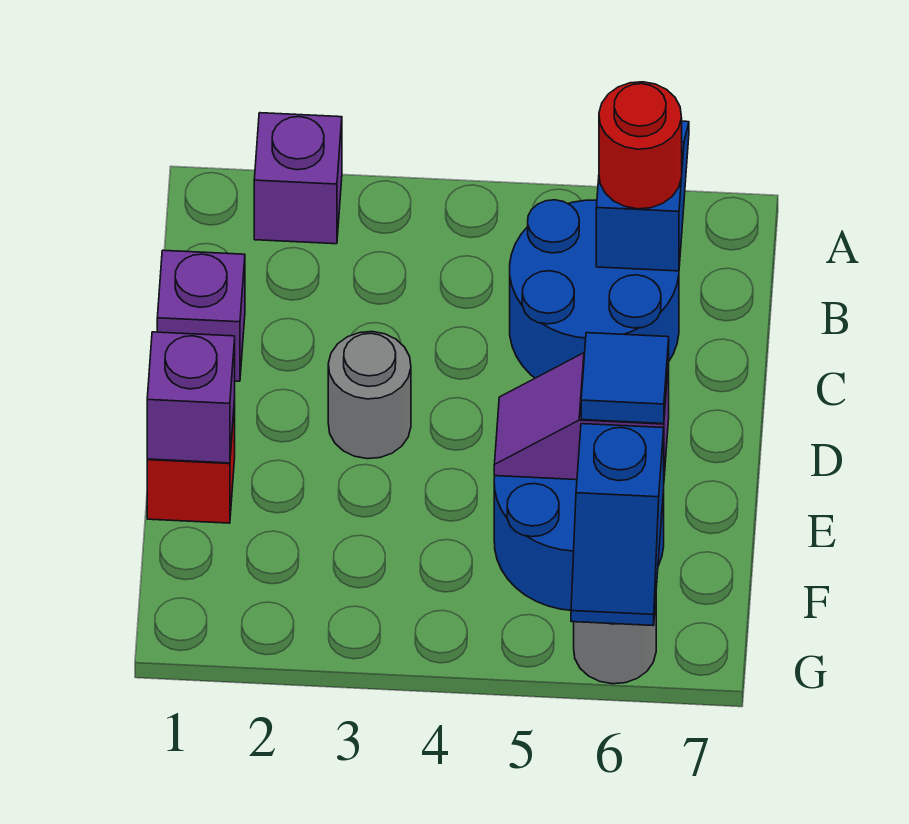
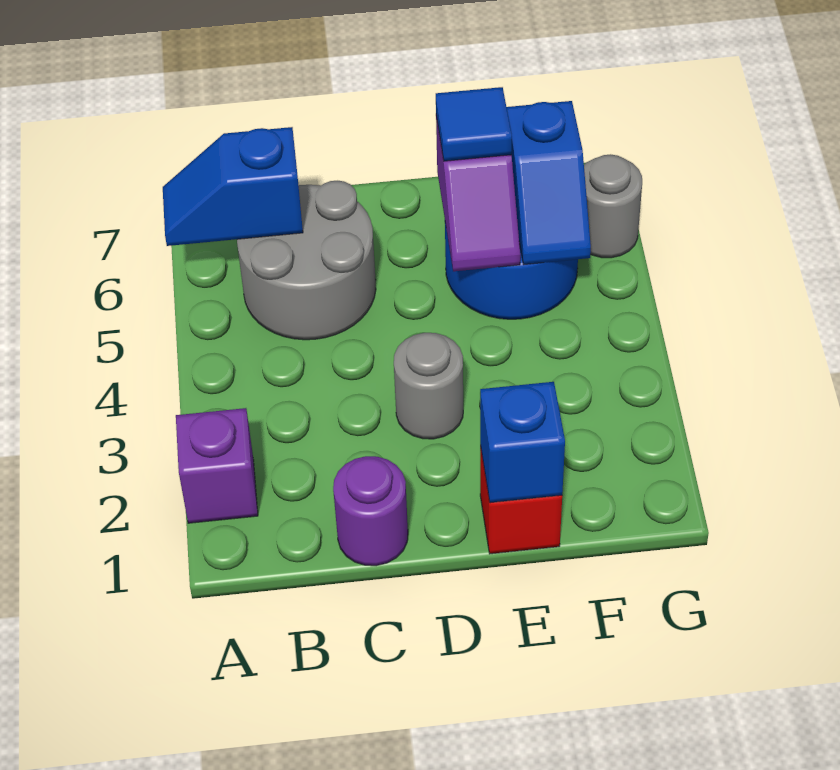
blue 2x2 round brick [510,200,679,378] -> grey 2x2 round brick [237,181,376,340]
red 1x1 round brick [599,82,682,209] -> none
purple 1x1 brick [157,250,245,381] -> purple 1x1 round brick [333,456,408,566]
purple 1x1 brick [147,332,235,463] -> blue 1x1 brick [480,382,565,503]
blue 1x2 slope [571,424,664,625] -> blue 1x2 slope turned to [507,101,591,264]

